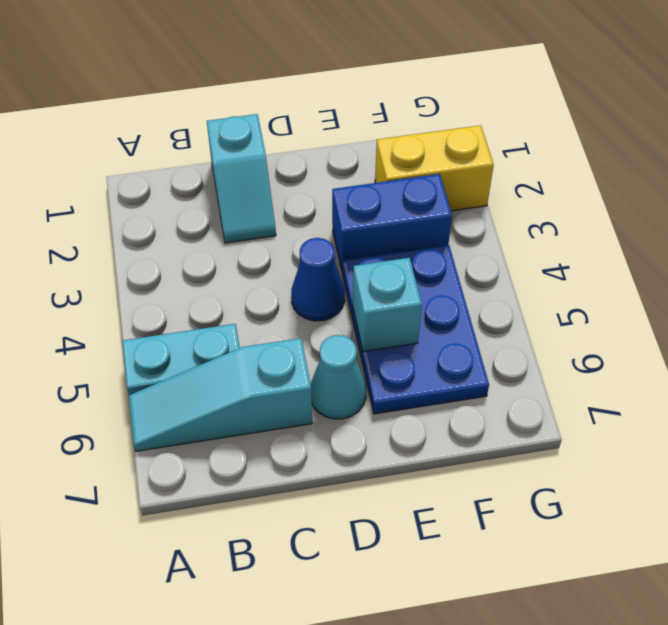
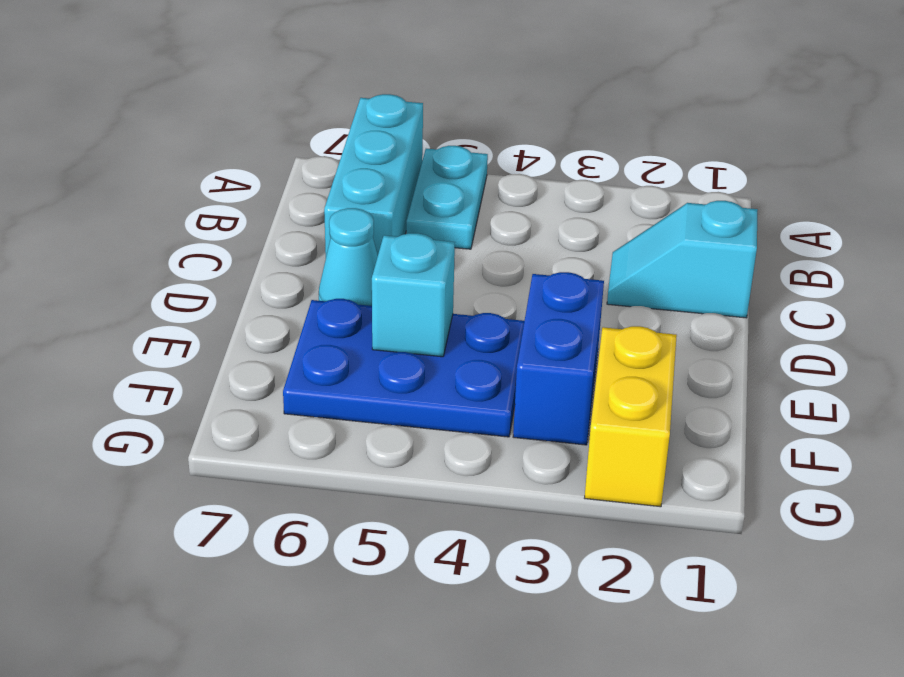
cyan 1x3 slope [129,338,312,451] -> cyan 1x3 brick [324,94,423,256]
blue 1x1 cone [291,238,345,321] -> none

